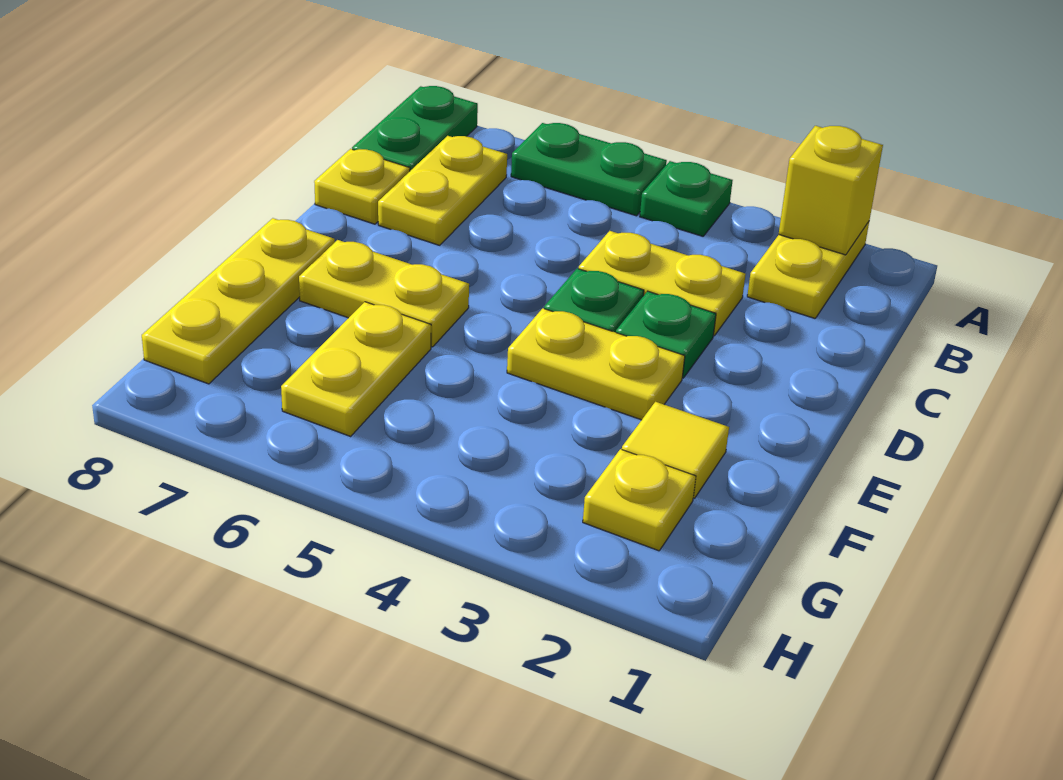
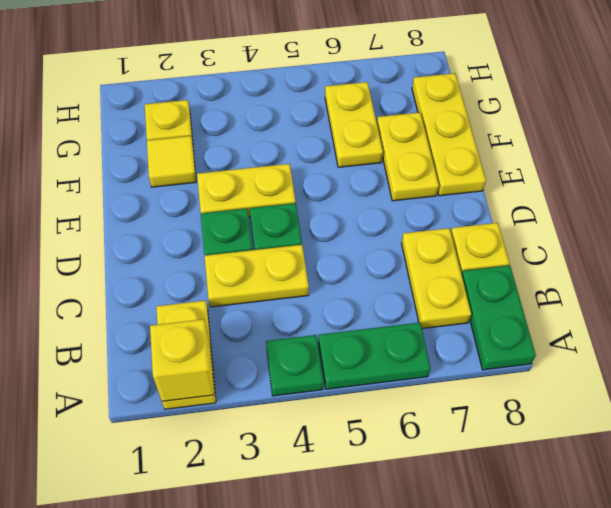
yellow 1x2 plate [299,240,469,347] -> yellow 1x2 plate turned to [377,112,439,201]

